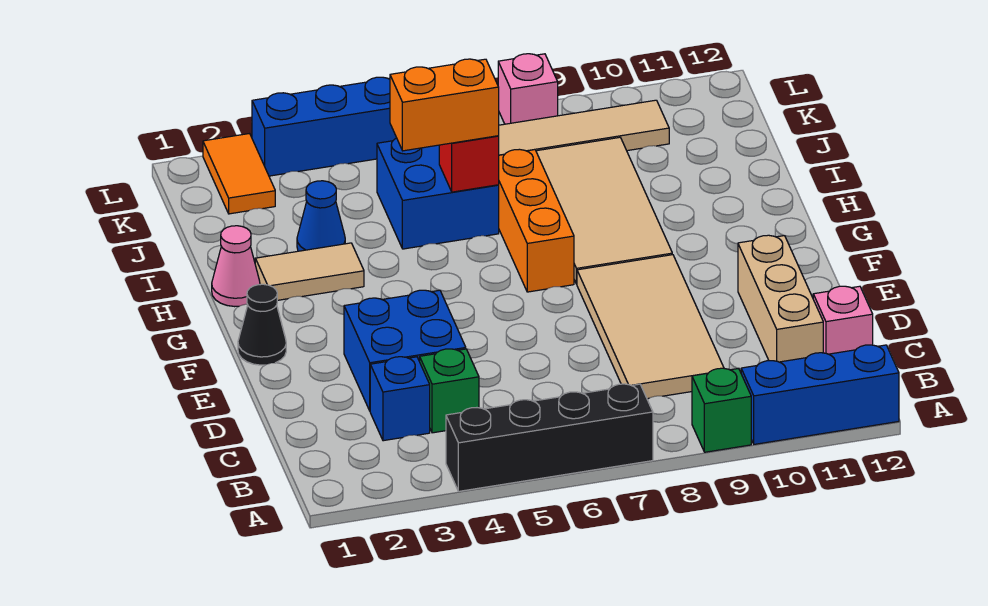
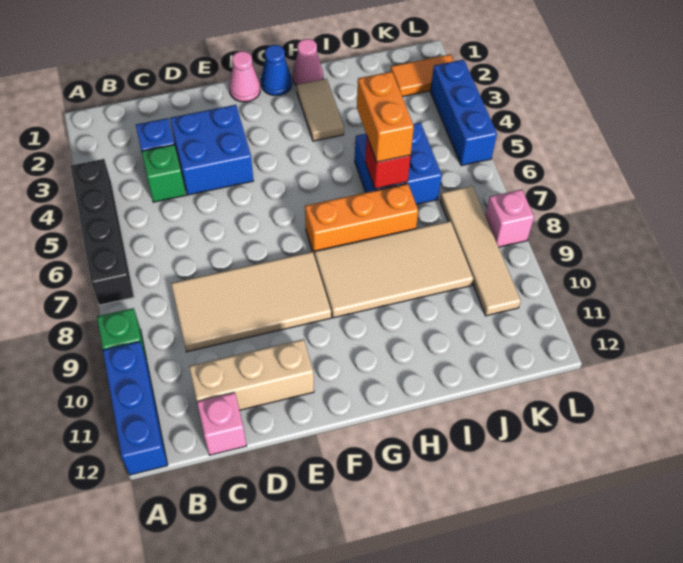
black 1x1 cone [238,284,286,365] -> pink 1x1 cone [229,51,260,102]
blue 1x1 cone [297,181,345,251] -> blue 1x1 cone moved to [261,45,292,96]

